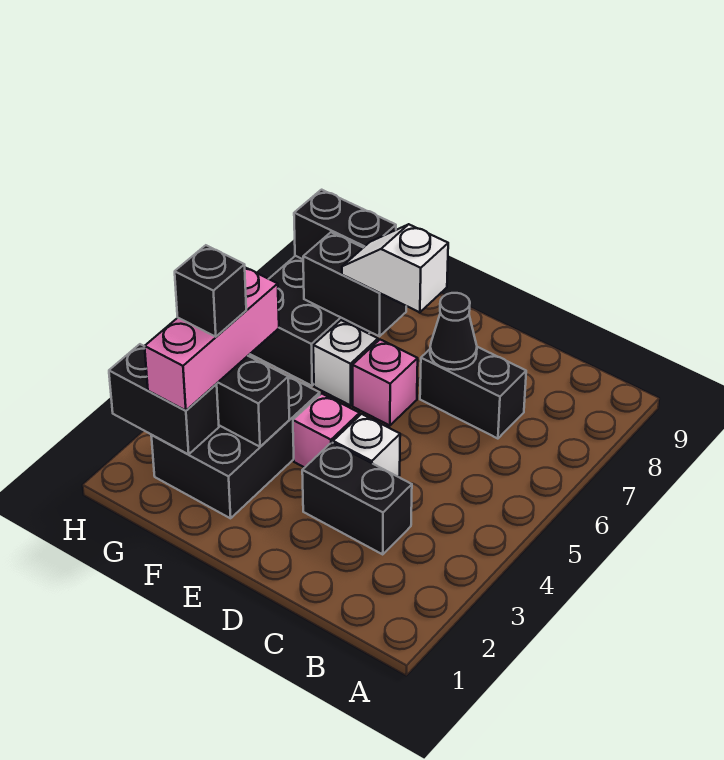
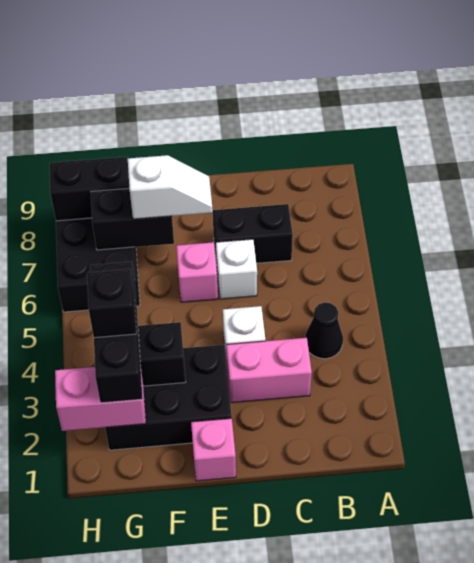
black 1x2 brick [302,442,412,554] -> pink 1x2 brick [226,338,312,403]
black 1x1 cone [430,293,477,370] -> black 1x1 cone moved to [305,302,343,359]
pink 1x1 brick [293,393,360,468] -> pink 1x1 brick moved to [191,418,236,481]
white 1x2 slope [342,224,448,312] -> white 1x2 slope turned to [127,155,213,219]
black 2x3 brick [151,377,320,518] -> black 2x3 brick turned to [105,345,232,450]
white 1x1 brick [313,320,378,405] -> white 1x1 brick moved to [216,239,257,299]
black 1x2 brick [109,344,219,455] -> pink 1x2 brick [55,367,146,431]
pink 1x3 brick [145,268,279,411] -> black 1x3 brick [91,262,143,403]

